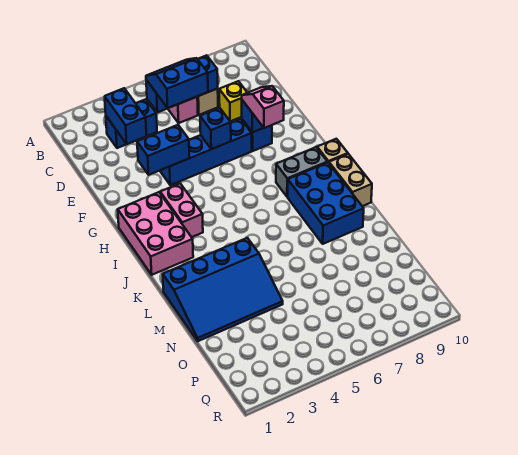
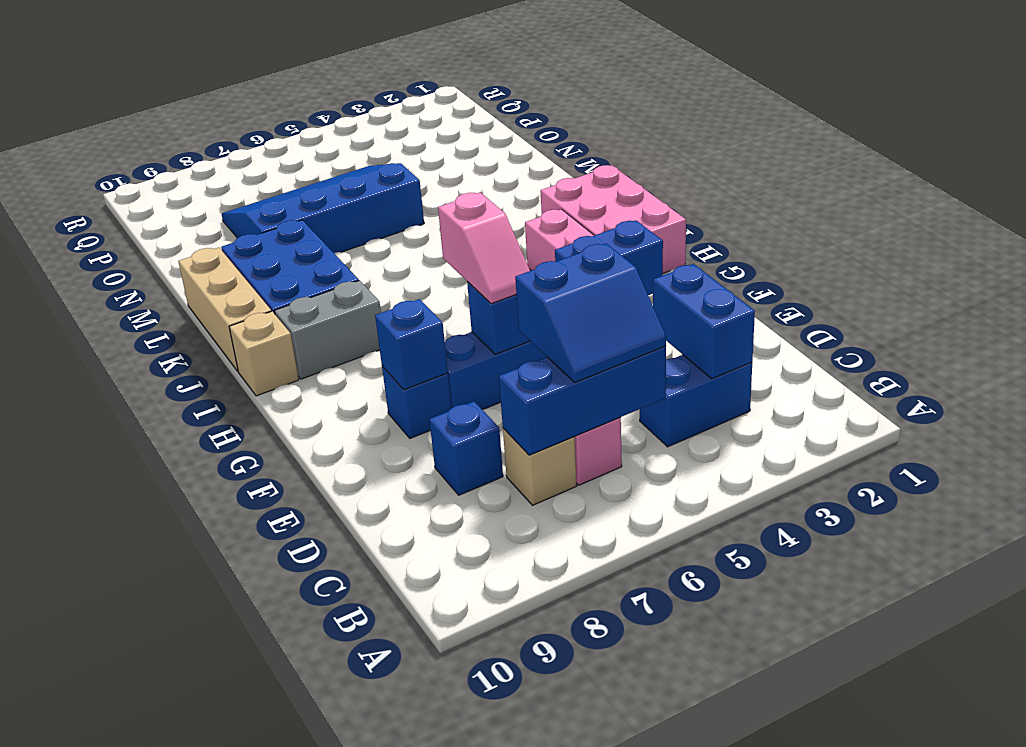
yellow 1x1 brick [219,81,247,121] -> blue 1x1 brick [429,401,503,495]
pink 1x2 slope [242,86,284,128] -> pink 1x2 slope moved to [438,193,530,304]
tan 1x2 brick [329,154,372,206] -> tan 1x3 brick [178,248,271,371]
blue 3x4 slope [163,238,283,341] -> blue 3x4 slope moved to [222,163,424,253]

